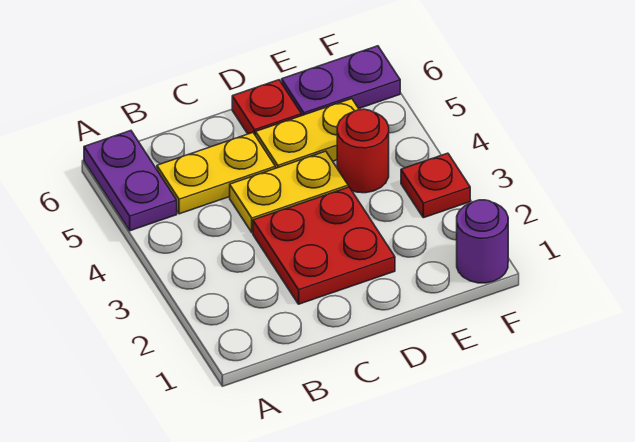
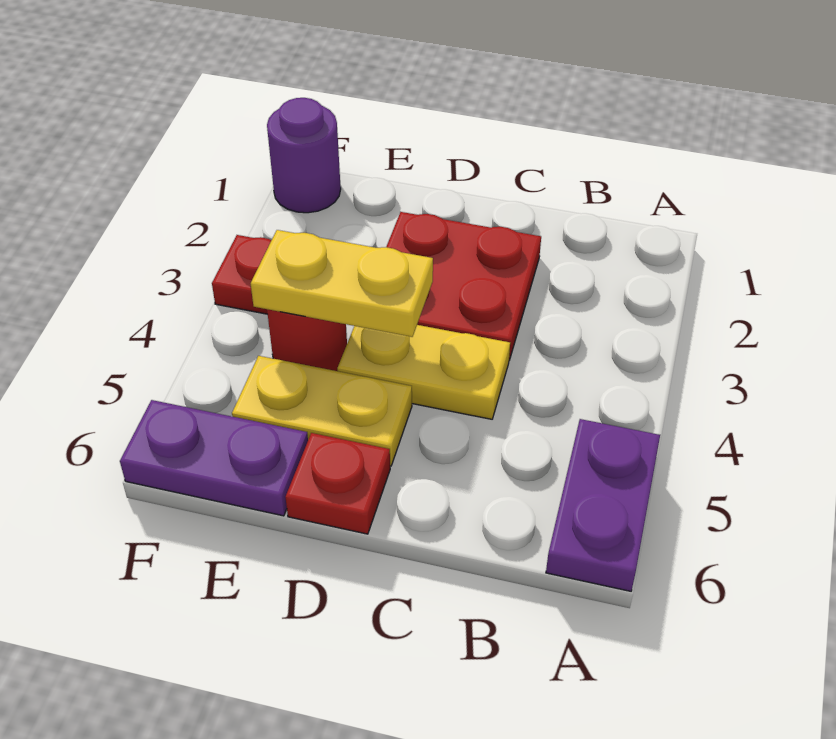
yellow 1x2 plate [157,133,275,214] -> yellow 1x2 plate moved to [251,230,433,337]

